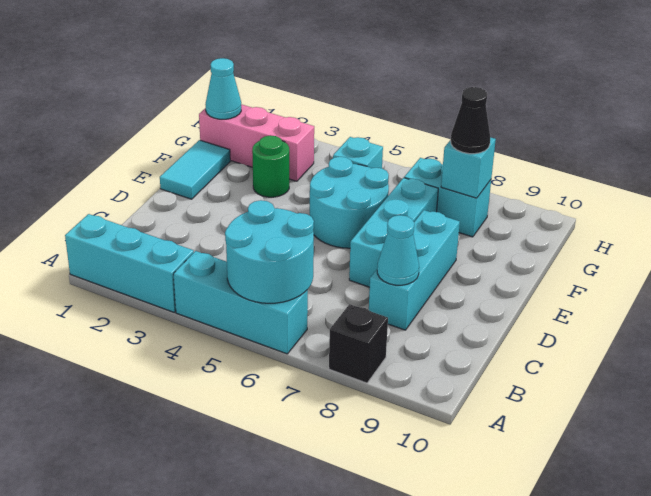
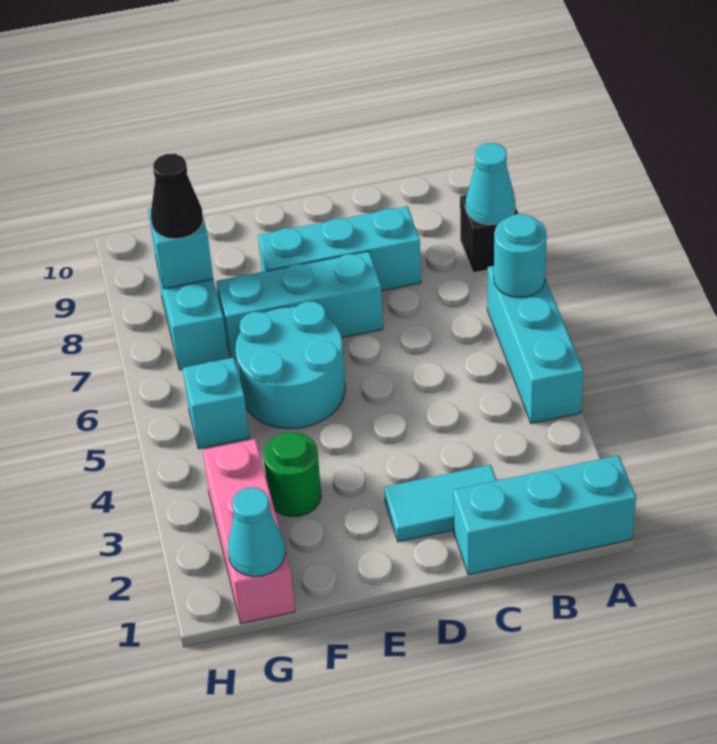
cyan 1x3 brick [65,214,194,312] -> cyan 1x3 brick turned to [453,455,636,575]
cyan 2x2 round brick [225,200,314,303] -> cyan 1x1 round brick [494,214,547,298]
cyan 1x1 cone [377,215,419,285] -> cyan 1x1 cone moved to [466,143,515,225]
cyan 1x2 tile [160,140,230,199] -> cyan 1x2 tile moved to [384,465,497,542]

